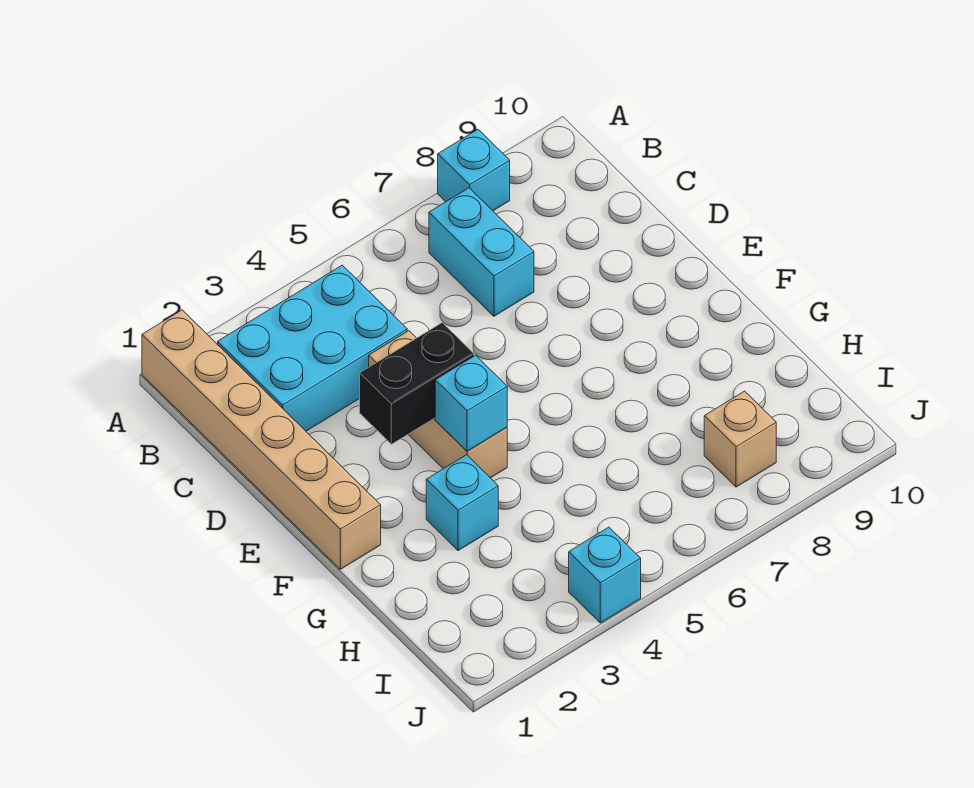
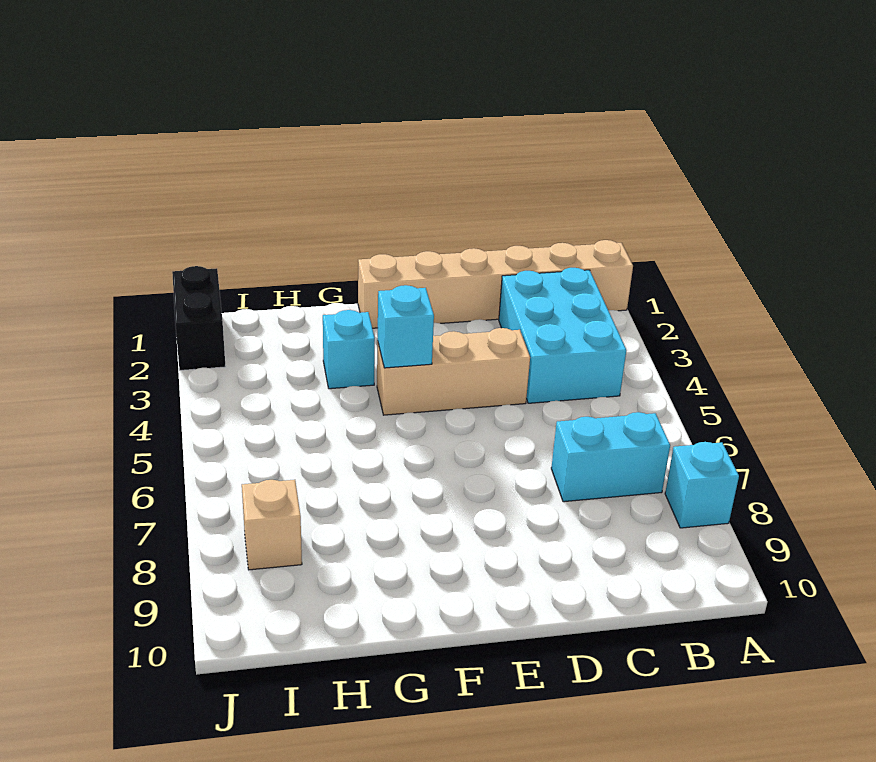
black 1x2 brick [360,323,474,444] -> black 1x2 brick moved to [172,266,226,370]
cyan 1x1 brick [569,527,641,623] -> none

